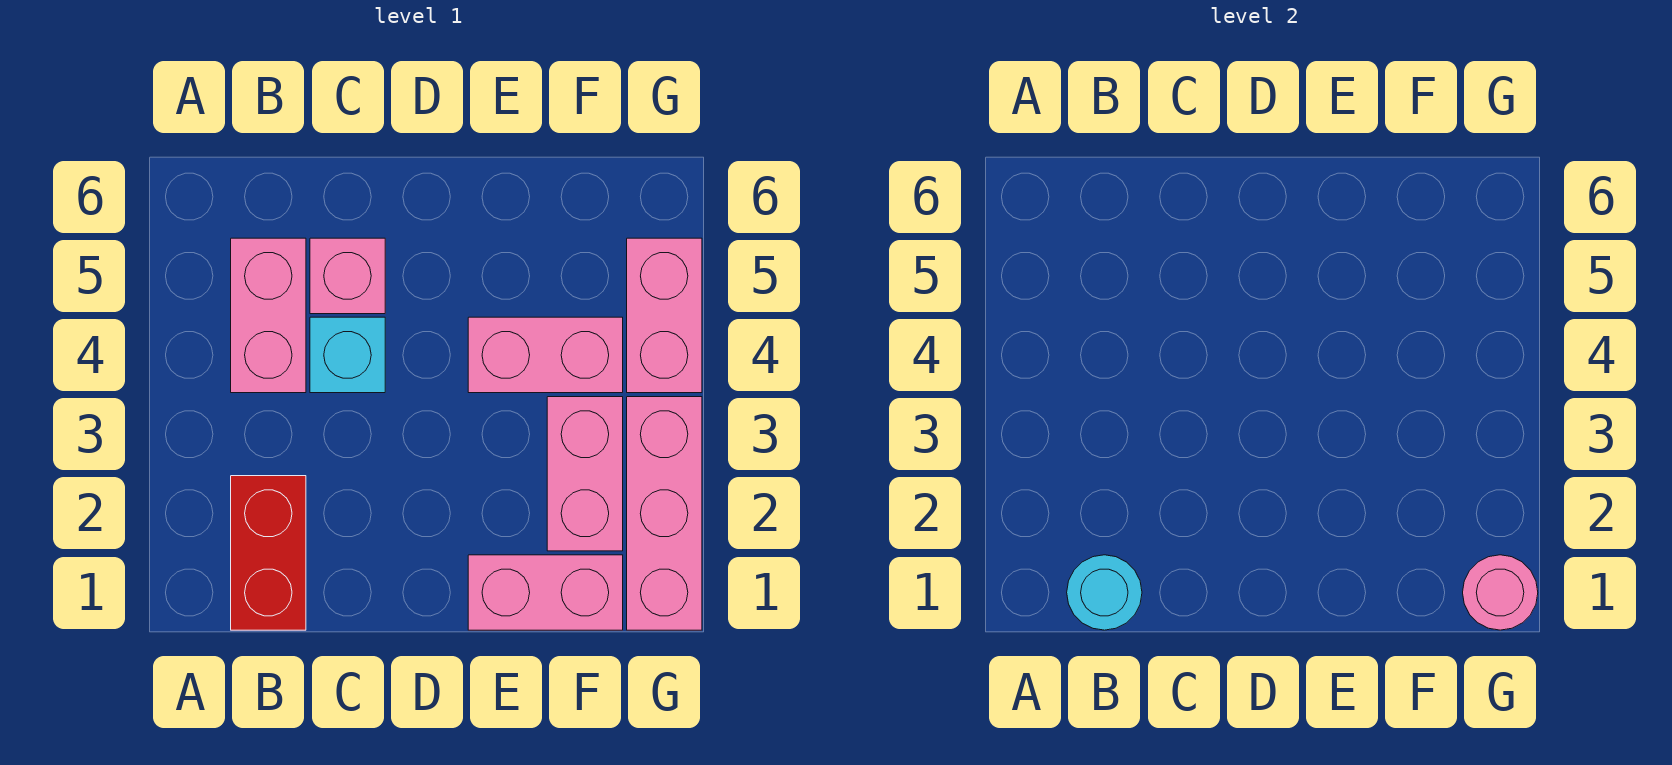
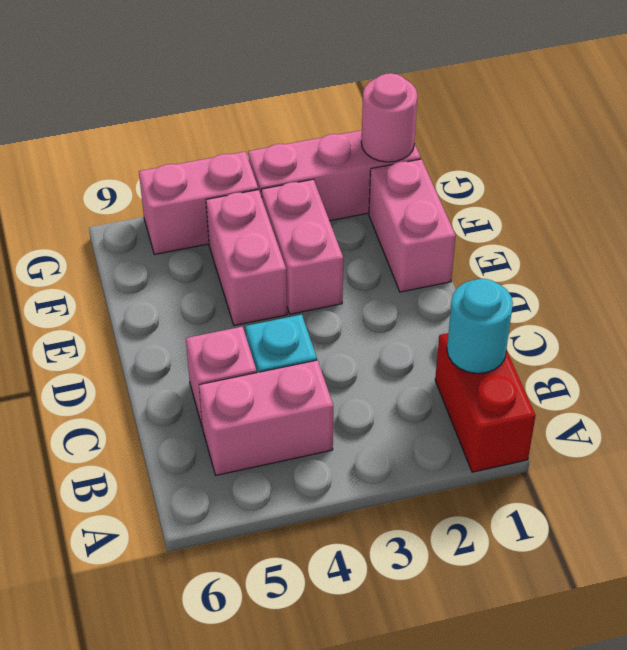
red 1x2 brick [231,476,306,630] -> red 1x2 brick turned to [435,333,536,472]
pink 1x2 brick [547,397,623,551] -> pink 1x2 brick turned to [261,179,343,314]

